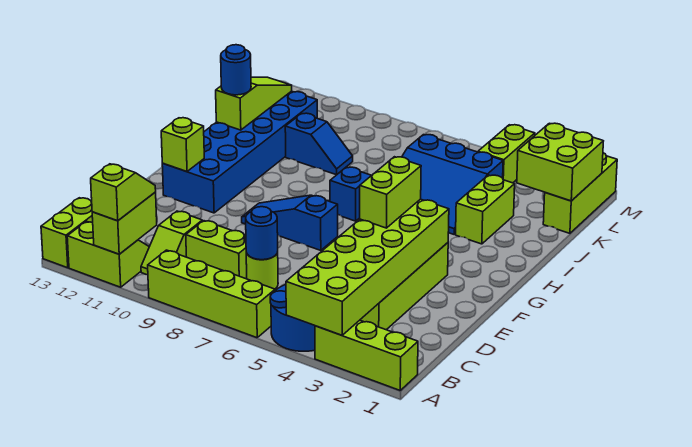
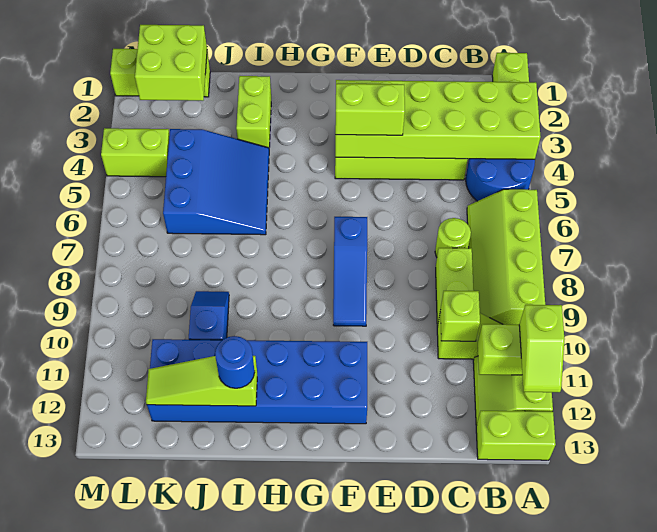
lime 1x2 slope [91,164,156,221] -> lime 1x2 slope turned to [519,305,564,392]
blue 1x1 round brick [246,207,278,260] -> none
lime 1x1 brick [161,118,204,172] -> lime 1x1 brick moved to [440,291,480,341]
blue 1x1 brick [330,167,372,221] -> none
lime 1x2 brick [456,175,515,244] -> lime 1x2 brick turned to [236,76,271,148]

